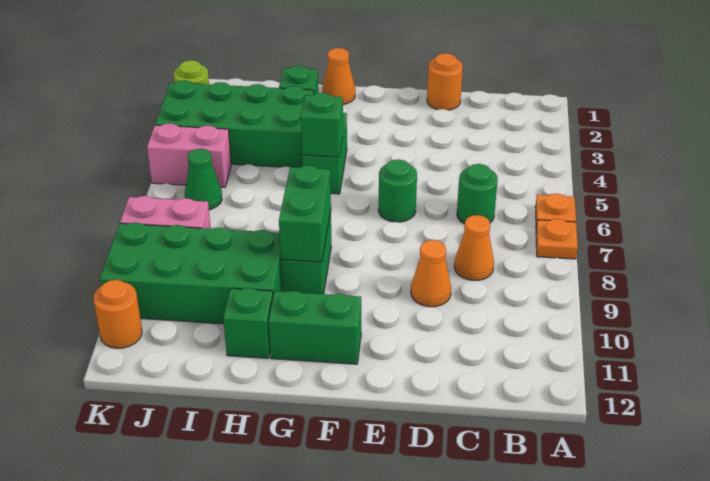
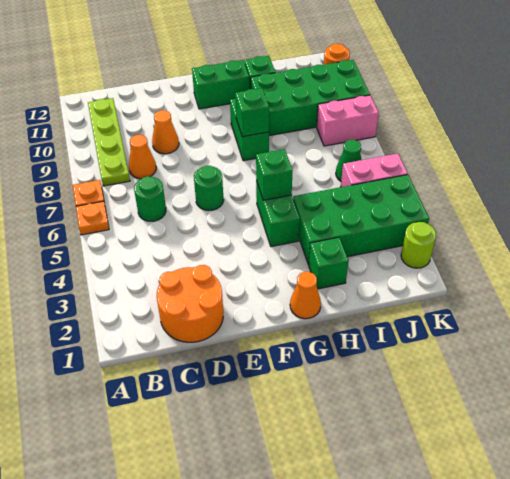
none -> lime 1x4 plate [88,98,130,186]
orange 1x1 round brick [427,53,463,110] -> orange 2x2 round brick [157,265,223,342]
green 1x2 brick [279,166,331,262] -> green 1x1 brick [235,88,269,137]

